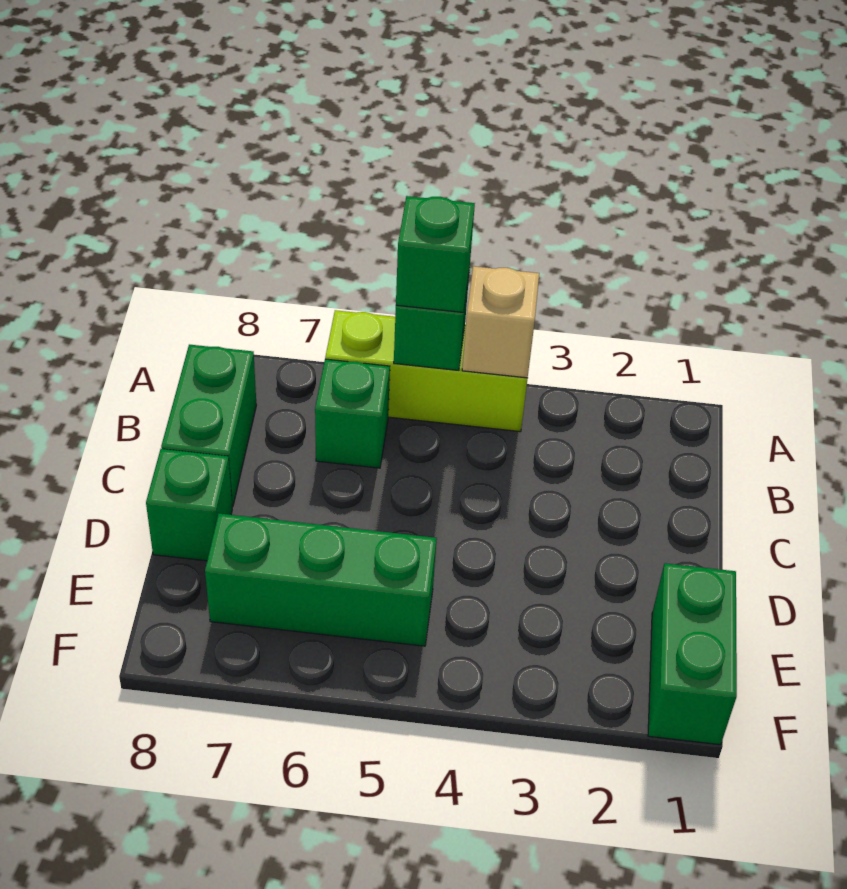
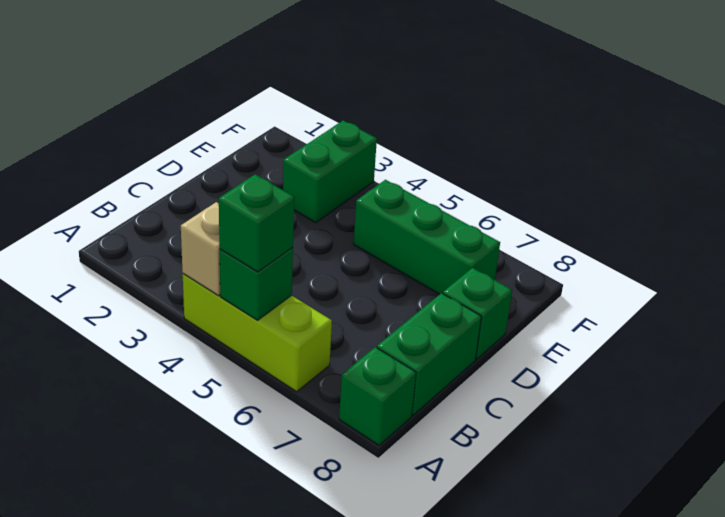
green 1x1 brick [315,359,390,468] -> green 1x1 brick moved to [339,347,416,445]
green 1x2 brick [648,563,737,745] -> green 1x2 brick moved to [283,120,377,223]

